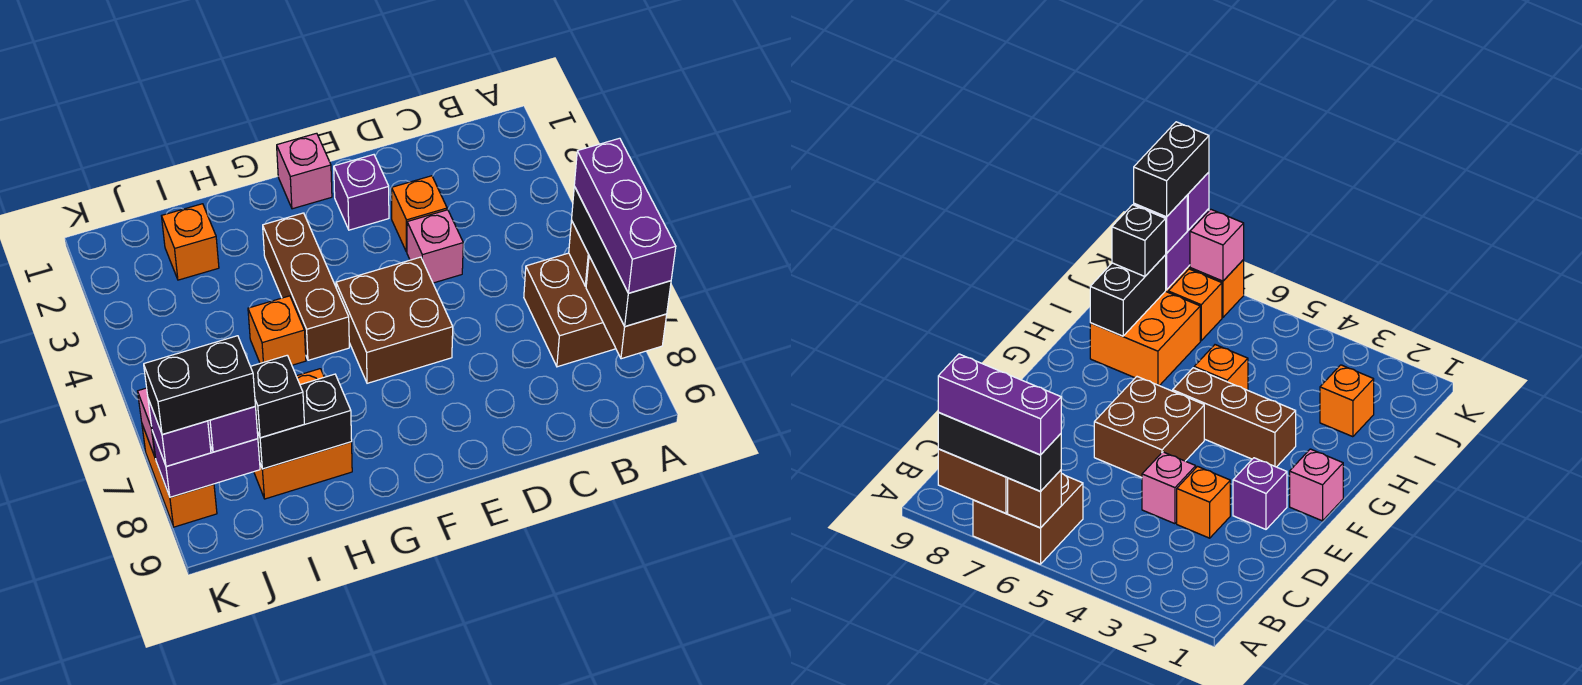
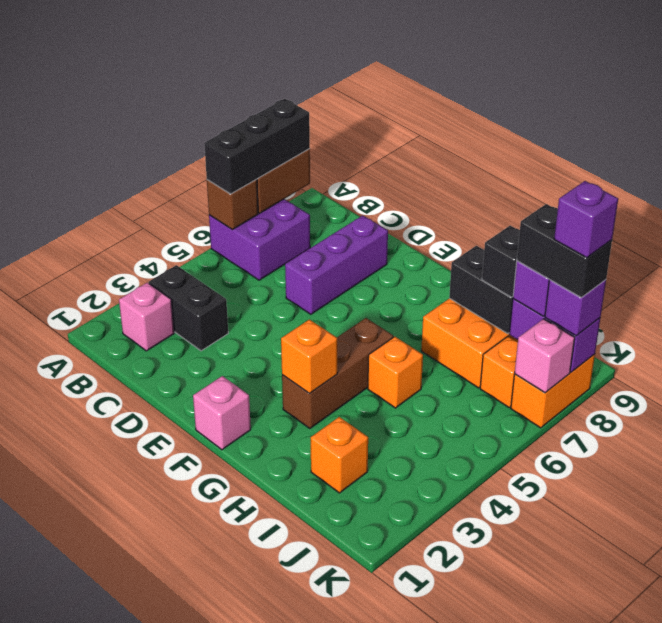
brown 2x2 brick [524,253,616,367] -> purple 2x2 brick [209,199,310,280]
purple 1x3 brick [574,138,676,293] -> purple 1x3 brick moved to [285,215,388,314]
none -> black 1x2 brick [149,265,228,351]
orange 1x1 brick [392,176,447,252] -> orange 1x1 brick moved to [281,319,337,394]
pink 1x1 brick [407,210,463,283] -> pink 1x1 brick moved to [119,283,174,351]
purple 1x1 brick [334,155,389,230] -> purple 1x1 brick moved to [554,181,618,258]
brown 2x2 brick [336,257,453,383] -> none

